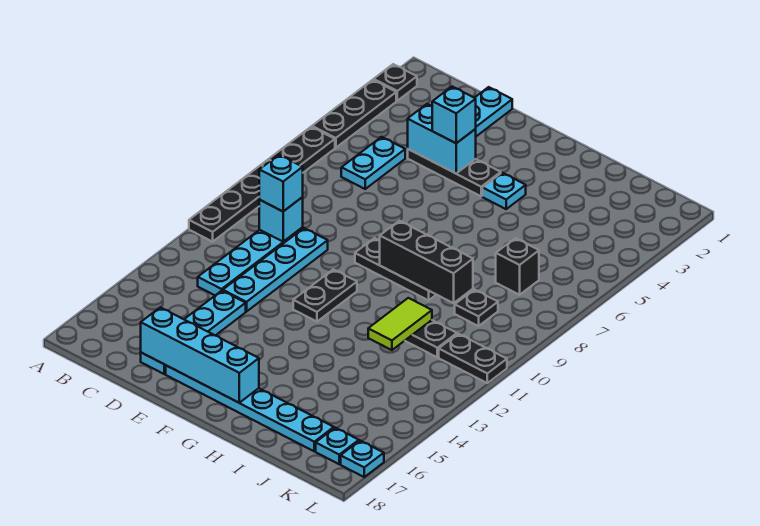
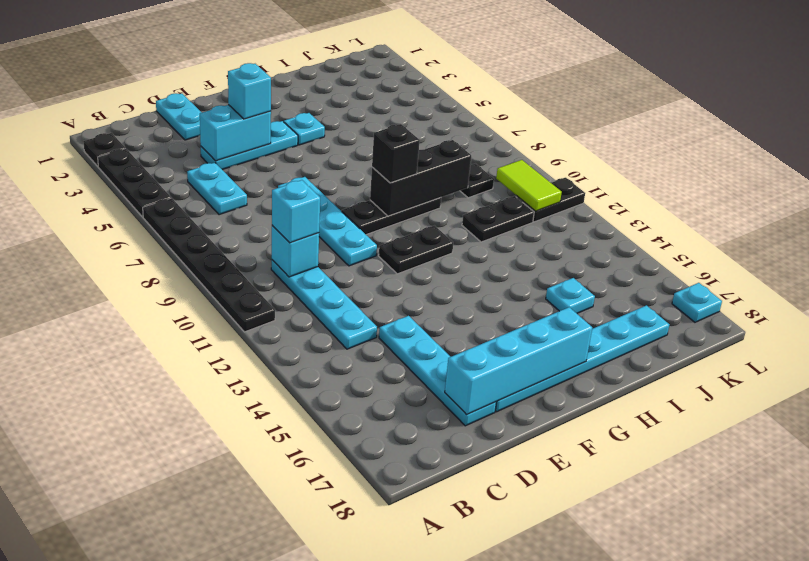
black 1x3 plate [408,149,501,196] -> cyan 1x3 plate [201,121,298,170]
cyan 1x4 plate [223,228,328,312] -> cyan 1x4 plate moved to [278,177,377,266]
black 1x2 plate [293,269,357,322] -> black 1x2 plate turned to [379,226,453,274]
lime 1x2 tile [368,298,432,350] -> lime 1x2 tile moved to [496,160,562,211]
black 1x1 brick [496,238,539,295] -> black 1x1 brick moved to [372,124,420,183]
cyan 1x1 plate [316,428,359,464] -> cyan 1x1 plate moved to [546,278,595,313]

